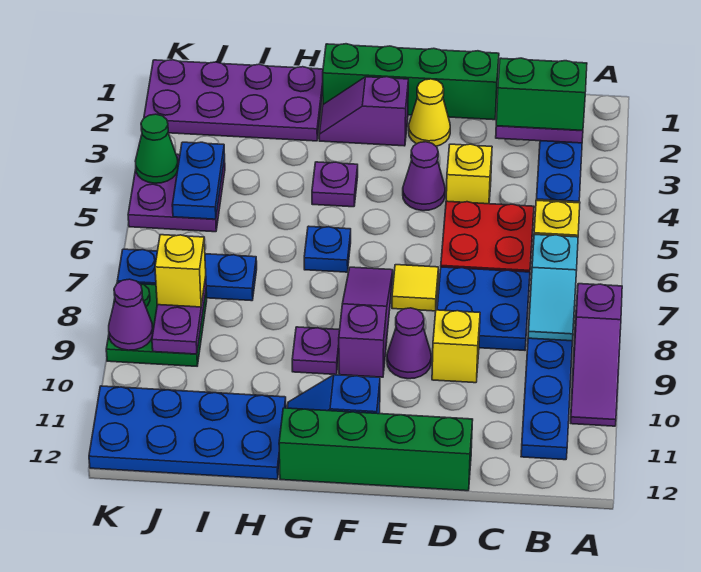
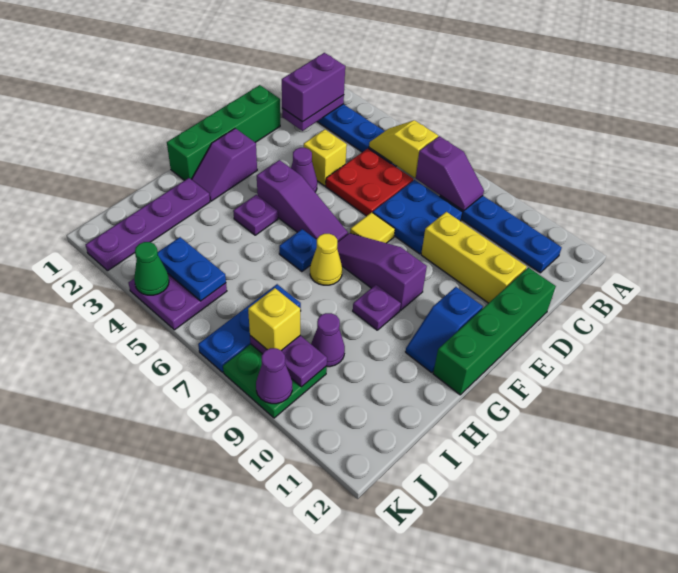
purple 1x3 slope [571,284,622,426] -> purple 1x3 slope moved to [257,160,348,242]
green 1x2 brick [496,58,587,130] -> purple 1x2 brick [282,53,345,122]
cyan 1x2 slope [528,234,578,341] -> purple 1x2 slope [416,136,484,211]
yellow 1x1 brick [432,310,480,383] -> yellow 1x3 brick [421,212,527,303]
yellow 1x1 cone [409,79,450,146] -> yellow 1x1 cone moved to [310,234,342,285]
purple 1x1 cone [387,308,431,379] -> purple 1x1 cone moved to [311,313,345,367]
purple 2x4 plate [144,60,323,141] -> purple 1x4 plate [86,178,210,271]
blue 2x4 plate [89,386,286,479] -> none

